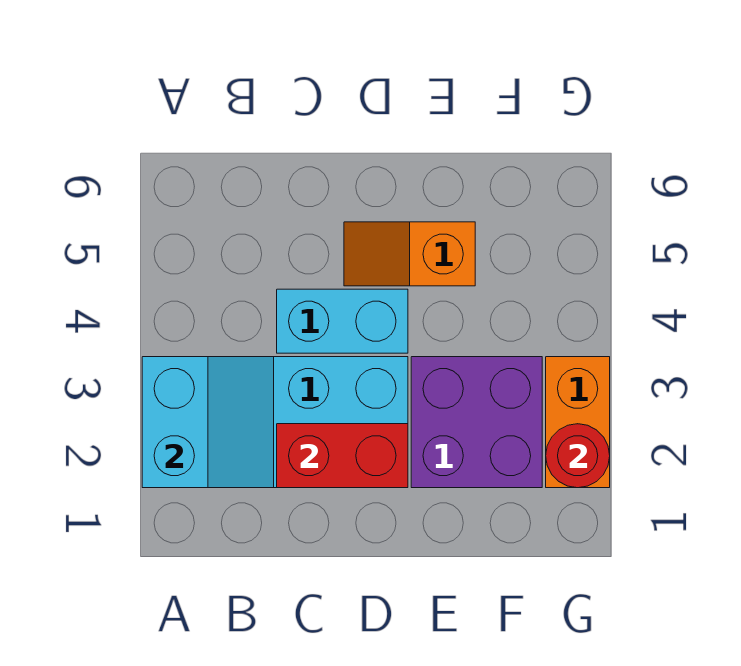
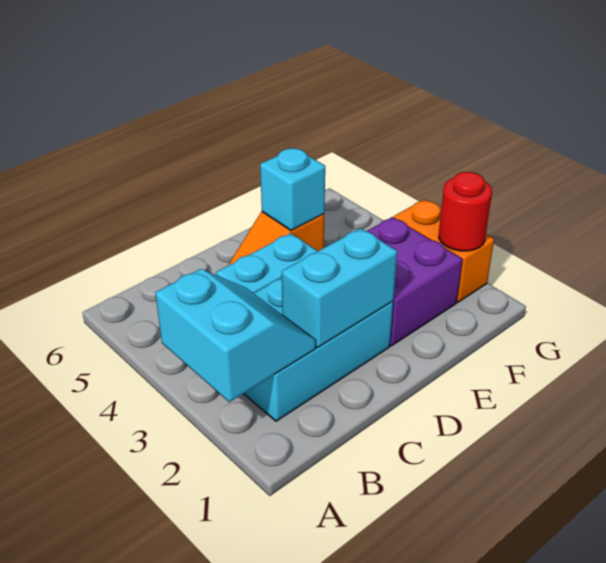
red 1x2 brick [277,424,408,488] -> cyan 1x2 brick [282,228,397,348]
none -> cyan 1x1 brick [260,148,325,230]

